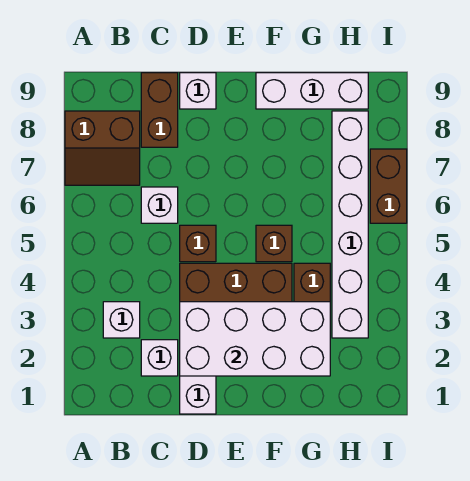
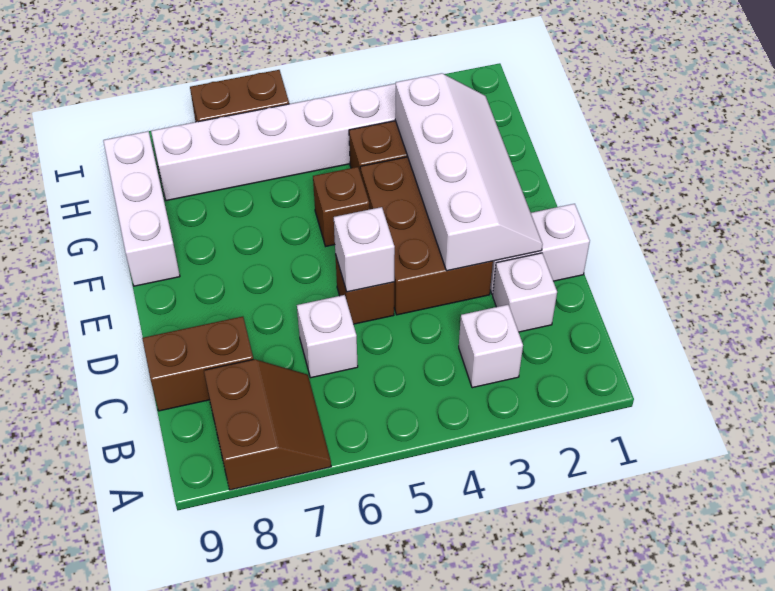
white 2x4 brick [180,302,330,376] -> white 2x4 slope [395,73,543,271]
white 1x1 brick [180,73,216,109] -> white 1x1 brick moved to [334,207,395,292]

